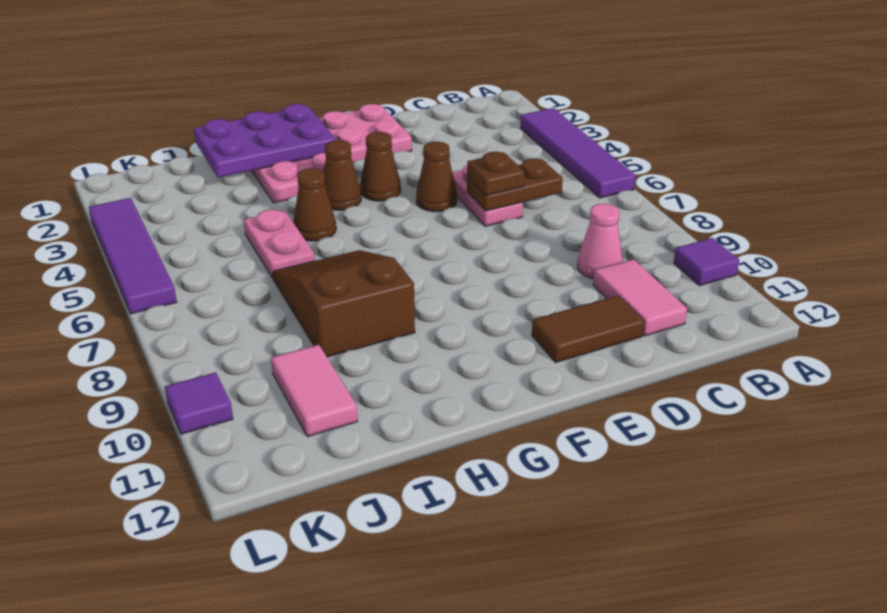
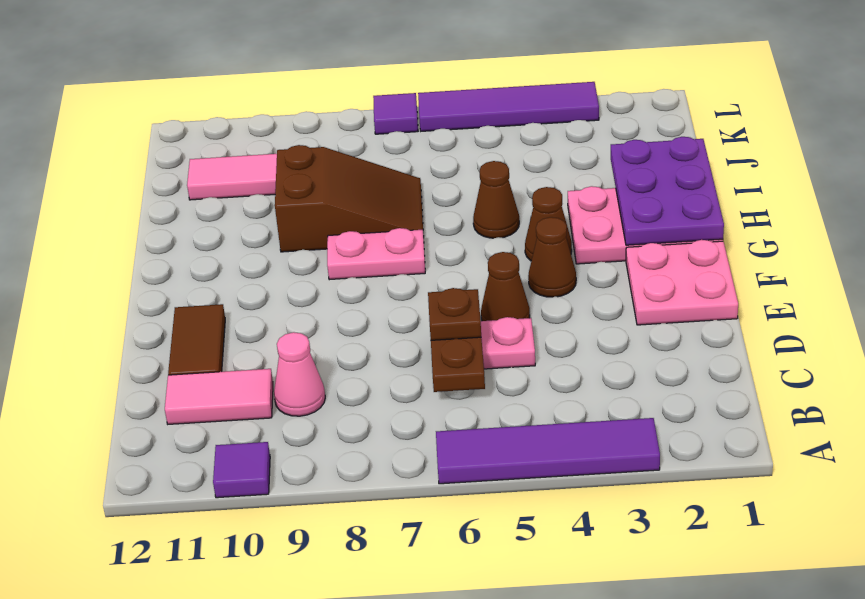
pink 1x2 plate [244,210,315,278] -> pink 1x2 plate moved to [327,228,425,280]
purple 1x1 tile [165,372,233,434] -> purple 1x1 tile moved to [373,93,418,134]

